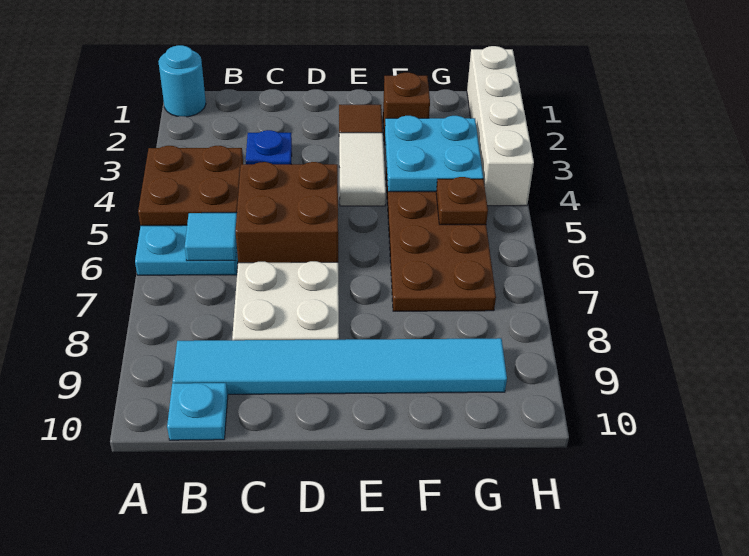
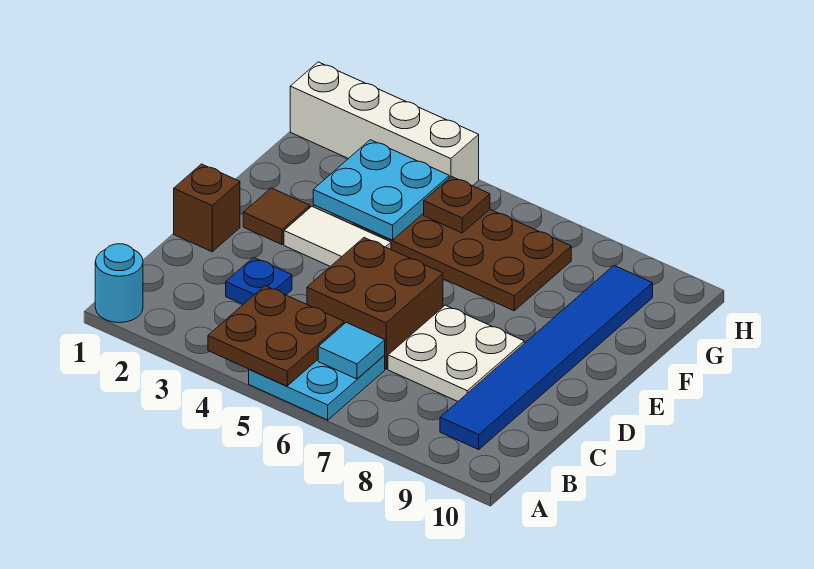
cyan 1x6 tile [173,338,507,394] -> blue 1x6 tile [440,266,653,449]
cyan 1x1 plate [167,383,228,440] -> none
brown 1x1 brick [383,73,430,145] -> brown 1x1 brick moved to [174,164,240,252]

